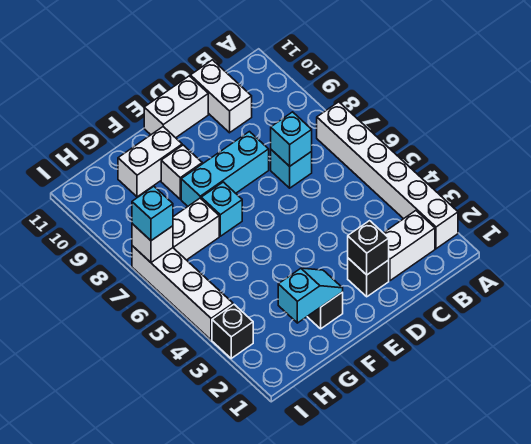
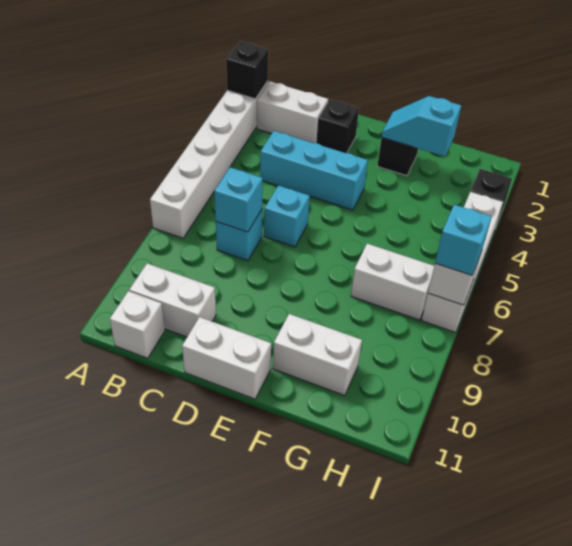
white 1x2 brick [190,60,252,133] -> white 1x2 brick turned to [129,263,216,337]
black 1x1 brick [348,221,389,275] -> black 1x1 brick moved to [226,41,269,99]
cyan 1x3 brick [181,132,269,206] -> cyan 1x3 brick moved to [260,131,368,210]
cyan 1x1 brick [201,182,242,236] -> cyan 1x1 brick moved to [264,185,310,247]
white 1x1 brick [161,145,202,199] -> white 1x1 brick moved to [110,291,165,358]

